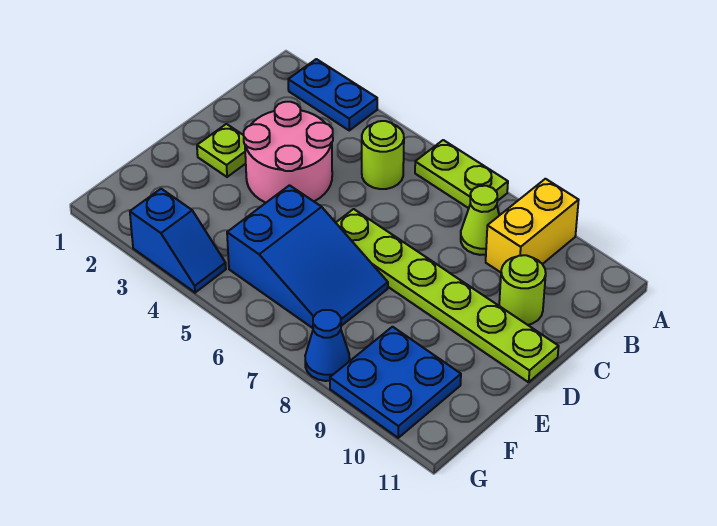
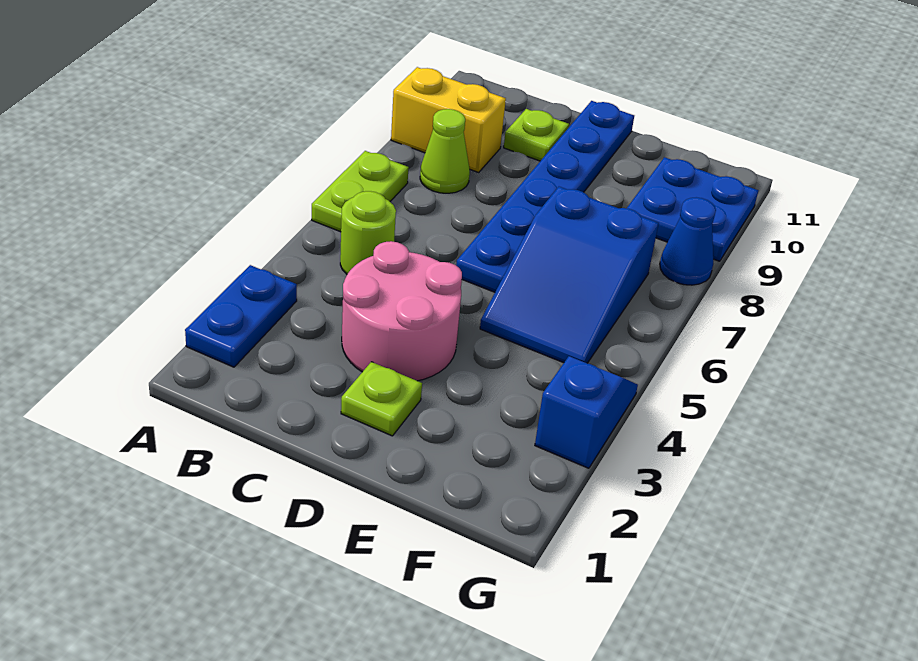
lime 1x1 round brick [499,255,546,325] -> lime 1x1 plate [504,109,569,161]
lime 1x6 plate [336,209,559,382] -> blue 1x6 plate [456,101,634,292]
blue 2x3 slope [227,185,388,328] -> blue 2x3 slope turned to [480,187,659,363]

